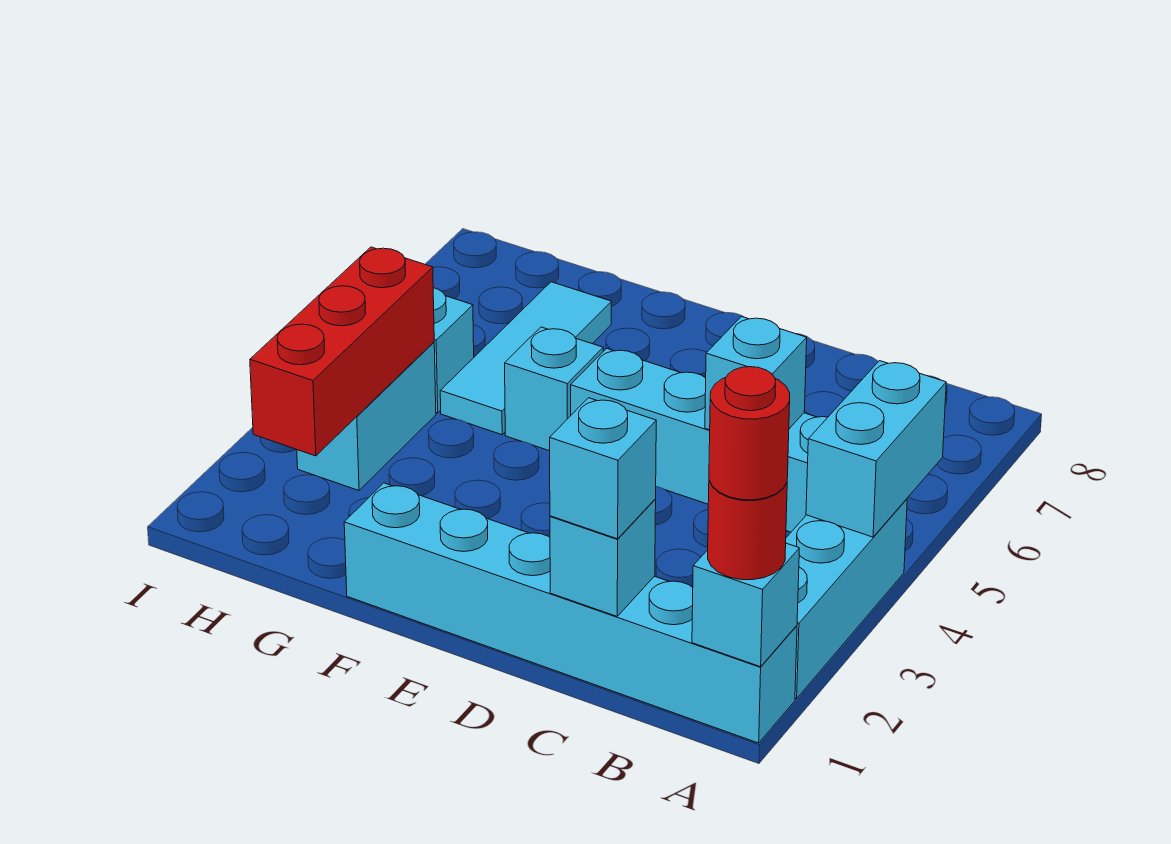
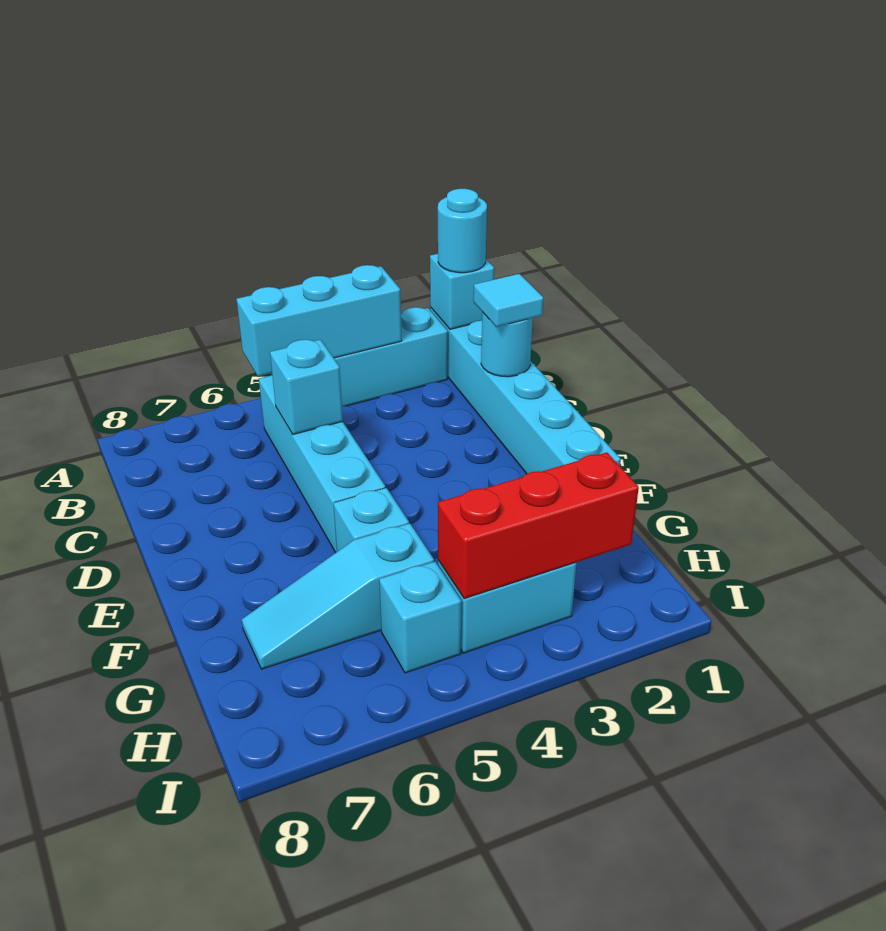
red 1x1 round brick [708,481,787,580] -> cyan 1x1 round brick [438,189,487,273]
red 1x1 round brick [709,367,790,500] -> none
cyan 1x2 brick [806,361,946,537] -> cyan 1x3 brick [237,265,402,377]
cyan 1x1 brick [550,499,656,616] -> cyan 1x1 round brick [481,312,533,377]
cyan 1x1 brick [550,398,656,539] -> cyan 1x1 tile [474,274,543,327]
cyan 1x3 tile [440,282,611,435] -> cyan 1x3 slope [242,523,434,669]

